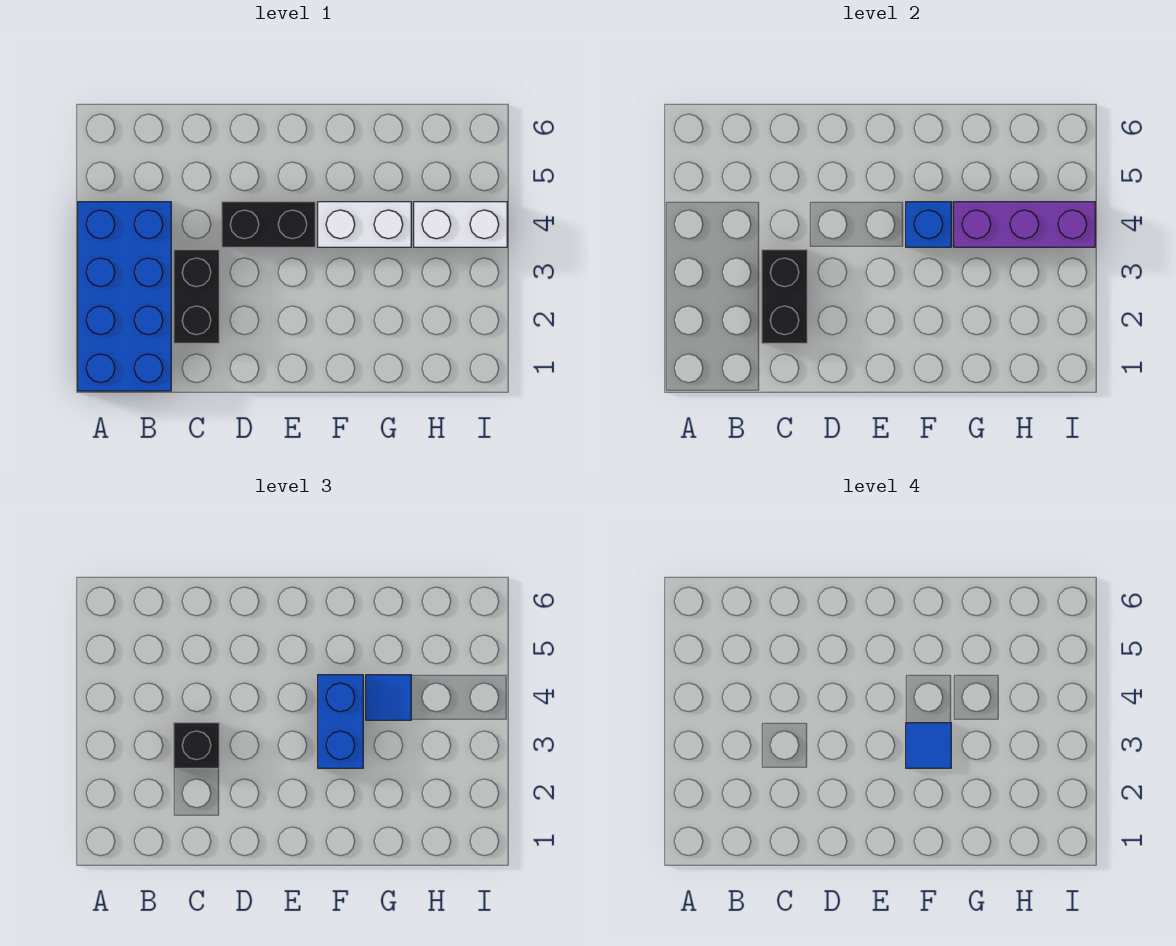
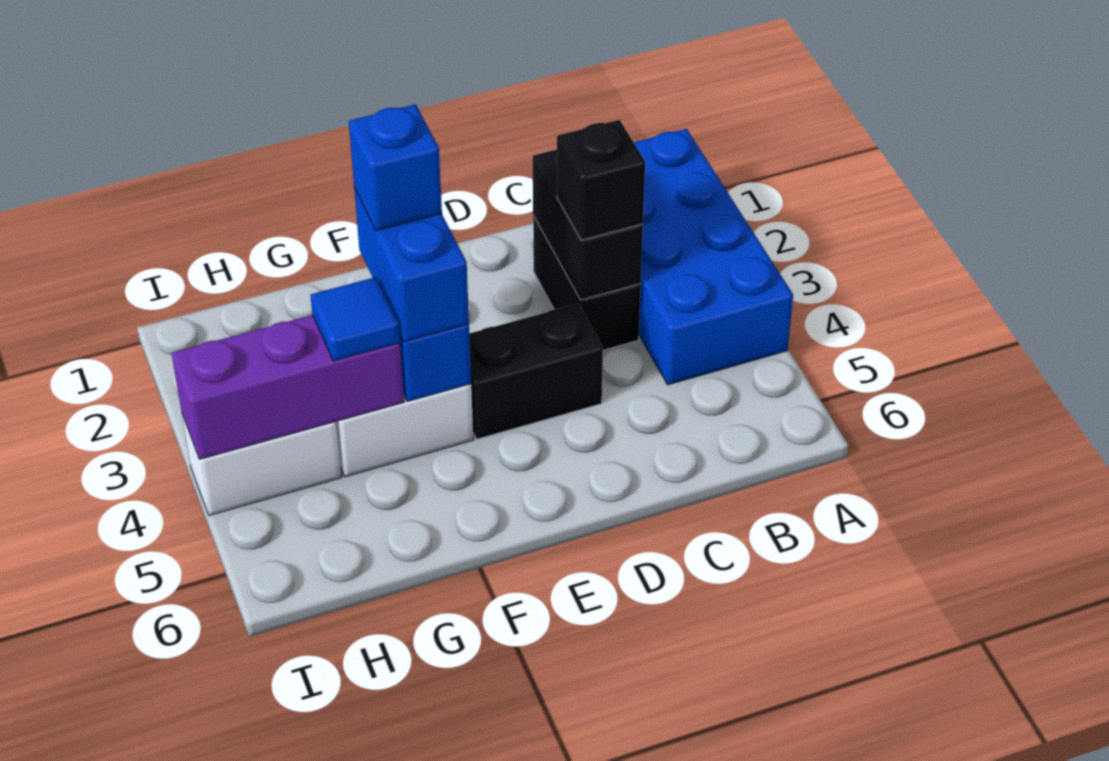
blue 1x1 tile [906,723,951,768] -> blue 1x1 brick [349,104,442,231]

